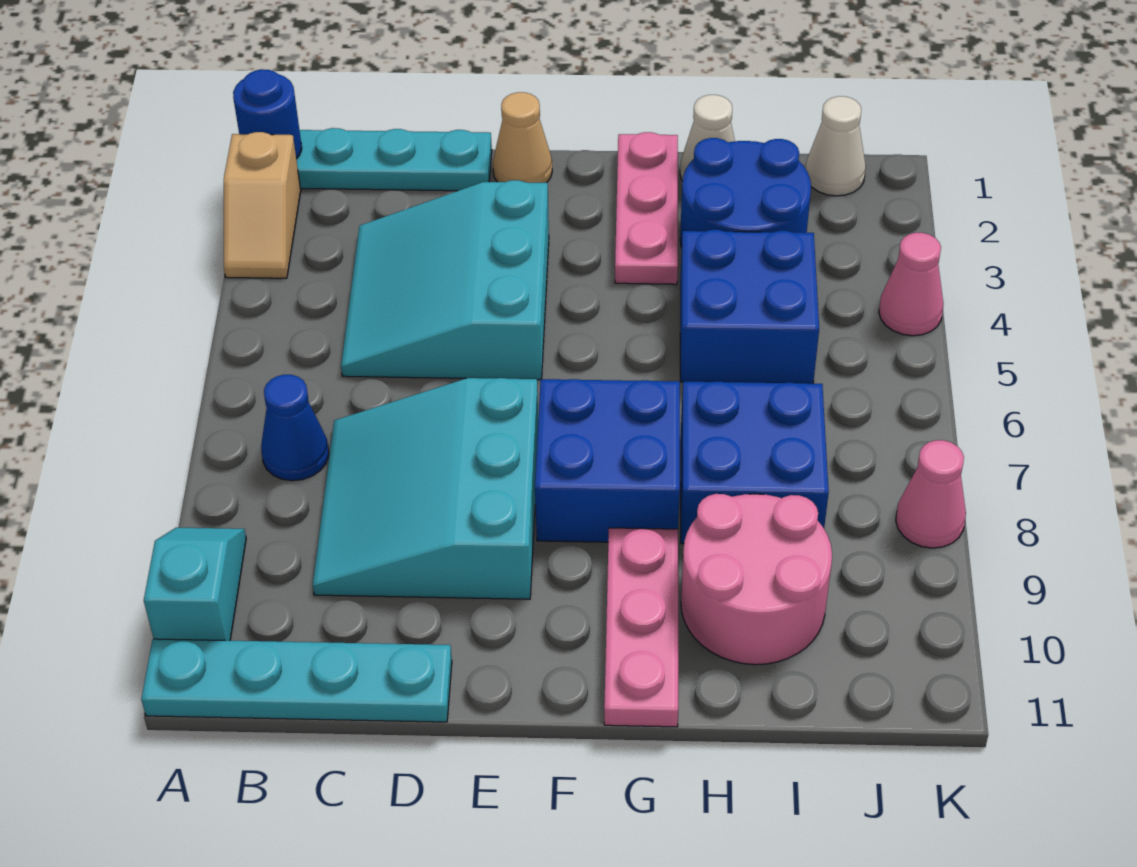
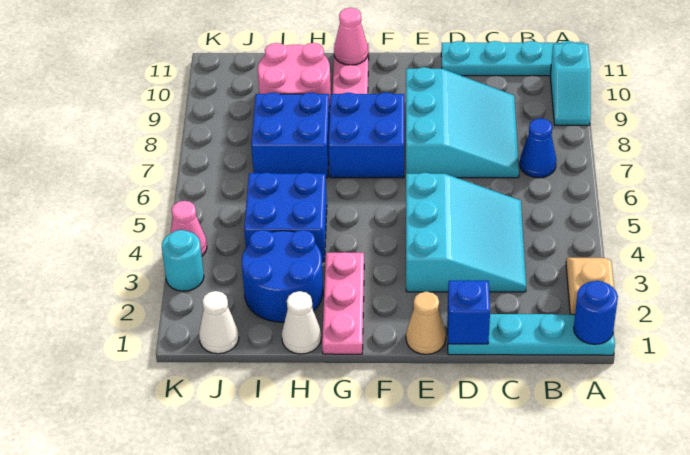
none -> blue 1x1 brick [448,280,490,344]
none -> cyan 1x1 round brick [162,230,204,291]
pink 1x1 cone [896,440,966,548] -> pink 1x1 cone moved to [334,8,368,65]

